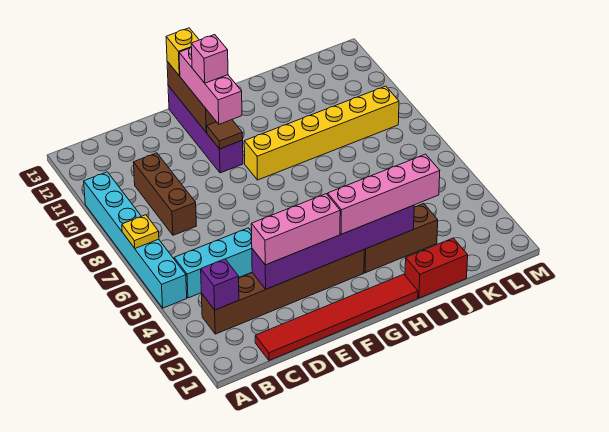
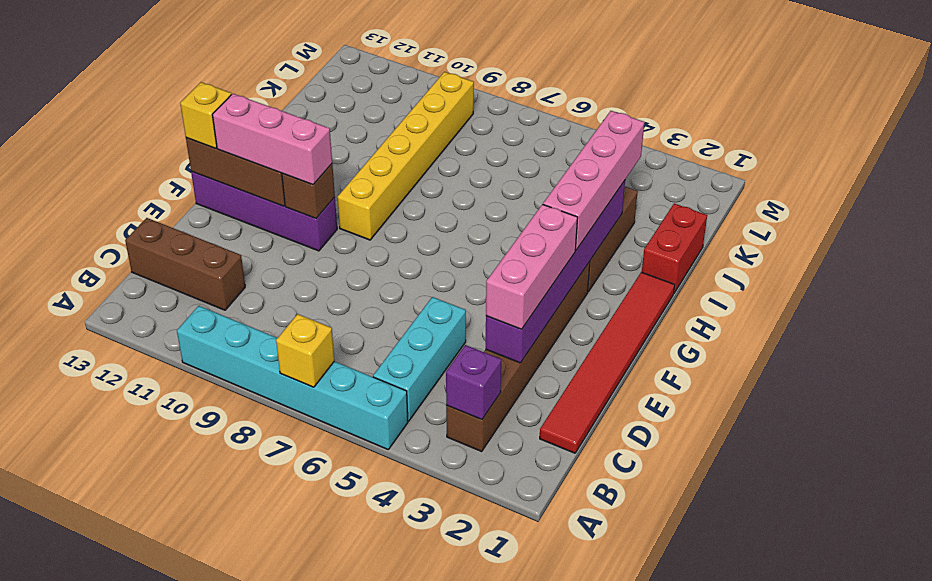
yellow 1x1 plate [122,215,159,248] -> yellow 1x1 brick [276,314,334,387]
brown 1x3 brick [133,153,196,235] -> brown 1x3 brick moved to [125,218,245,310]
brown 1x1 tile [207,120,243,149] -> brown 1x1 brick [282,164,335,218]
pink 1x1 brick [191,35,228,83] -> none

